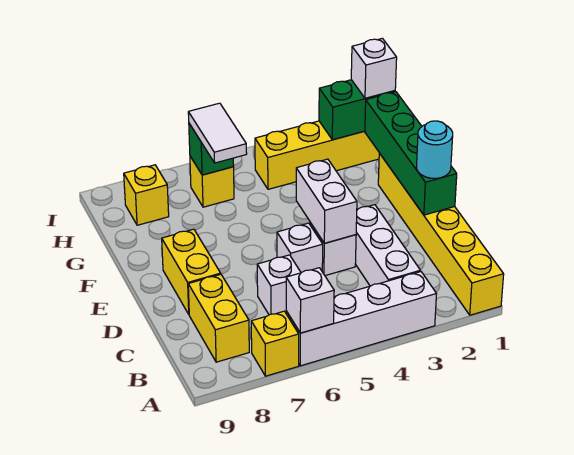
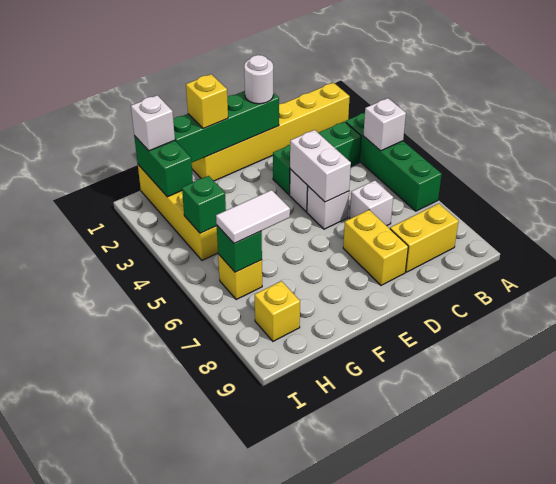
white 1x4 brick [286,272,436,366] -> green 1x4 brick [346,113,442,211]
white 1x1 brick [286,268,334,333] -> white 1x1 brick moved to [363,98,406,151]
yellow 1x1 brick [251,311,299,376] -> yellow 1x1 brick moved to [186,74,228,129]
white 1x3 brick [355,205,420,286] -> green 1x3 brick [273,121,361,195]
cyan 1x1 round brick [416,121,453,178] -> white 1x1 round brick [244,55,273,104]
white 1x2 brick [296,159,357,243] -> white 1x2 brick turned to [290,130,351,202]
yellow 1x2 brick [162,229,221,314] -> yellow 1x2 brick turned to [343,210,408,285]
none -> green 1x1 brick [182,176,226,233]

